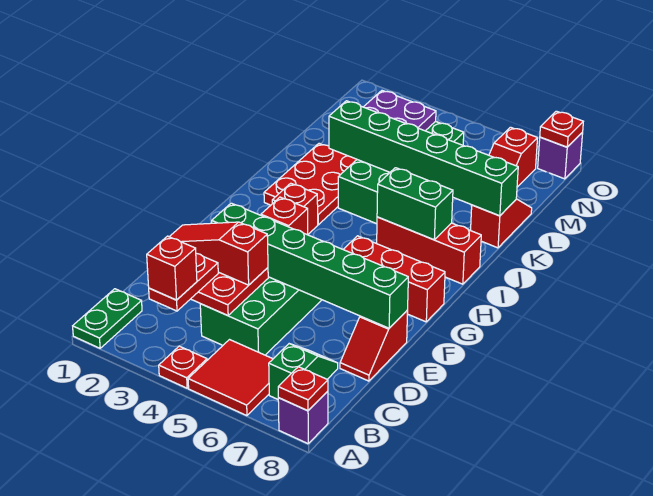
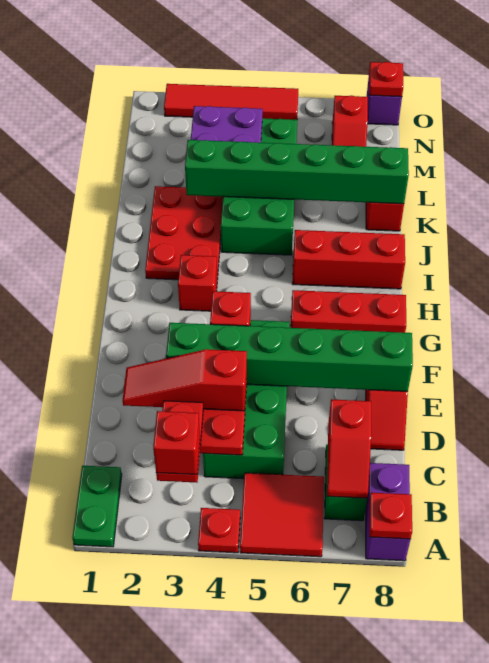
purple 1x1 brick [278,391,328,444] -> purple 1x2 brick [366,463,410,561]
none -> red 1x2 slope [327,399,371,498]
green 1x2 brick [377,168,453,240] -> none
none -> red 1x4 tile [164,84,298,120]

